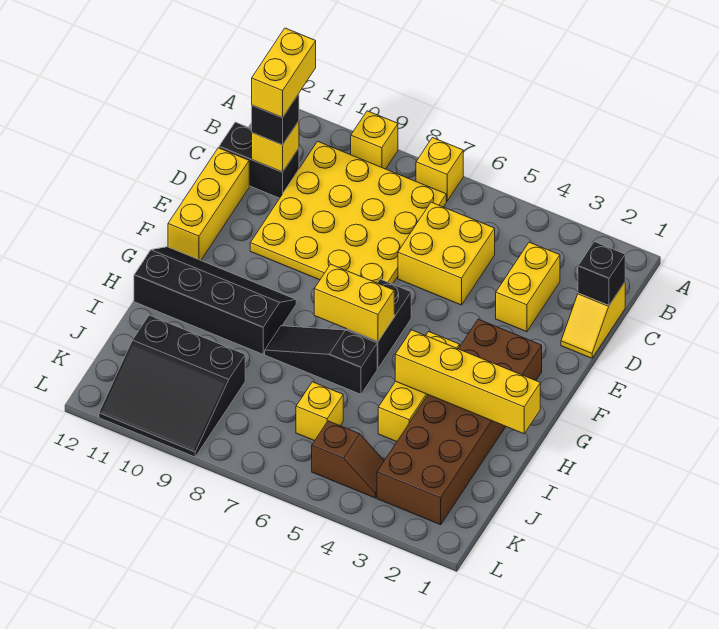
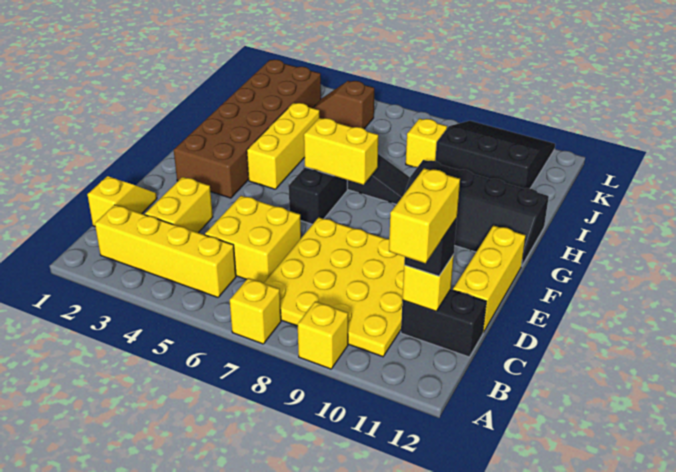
black 1x1 brick [578,242,625,305] -> none
yellow 1x4 brick [395,330,540,434] -> yellow 1x4 brick moved to [95,205,236,297]
yellow 1x1 brick [296,382,343,441] -> yellow 1x1 brick moved to [406,119,447,167]

